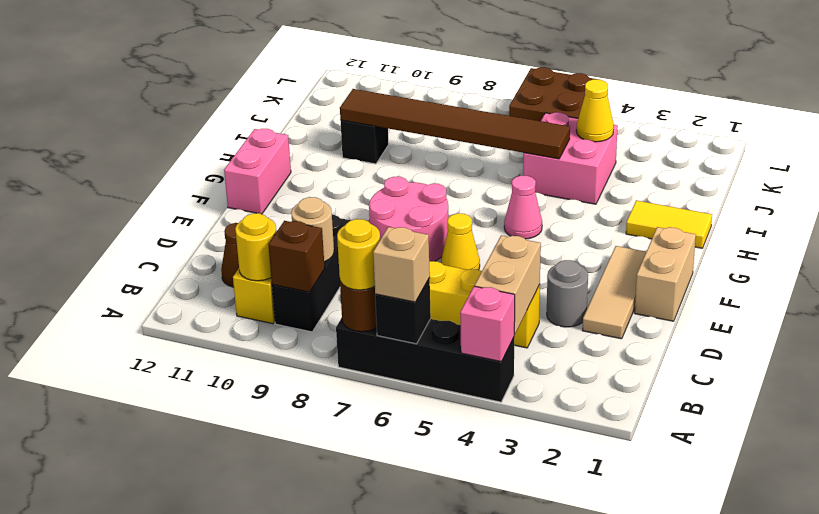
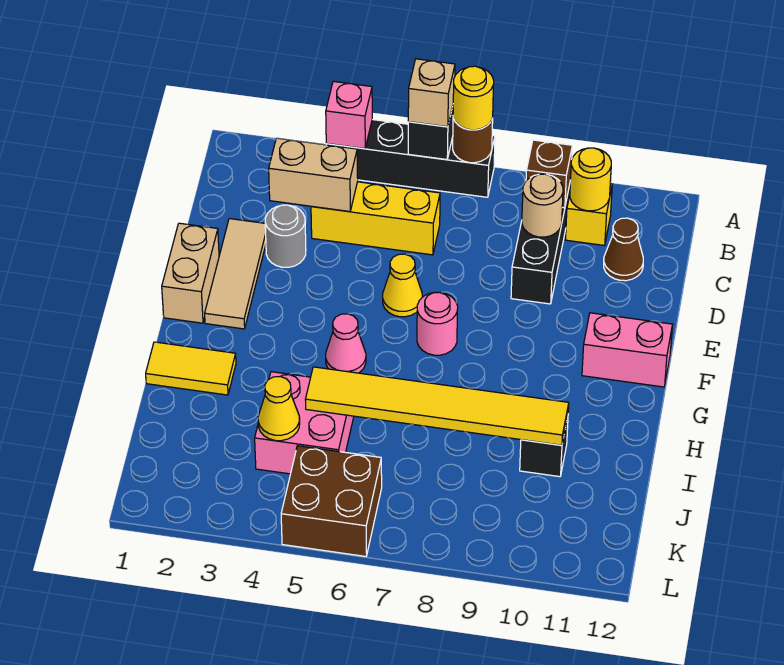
tan 1x2 brick [475,235,541,334] -> tan 1x2 brick turned to [269,138,358,212]
pink 2x2 round brick [369,177,448,261] -> pink 1x1 round brick [417,292,458,355]
pink 1x2 brick [224,129,291,214] -> pink 1x2 brick turned to [582,313,672,387]
brown 1x6 tile [340,89,570,159] -> yellow 1x6 tile [305,367,569,445]

